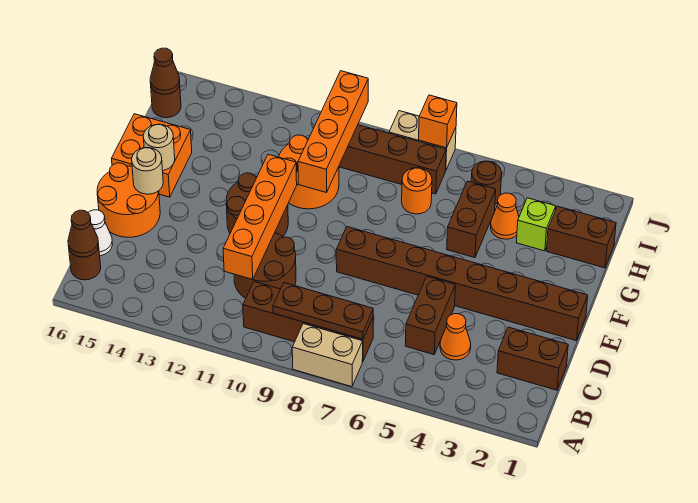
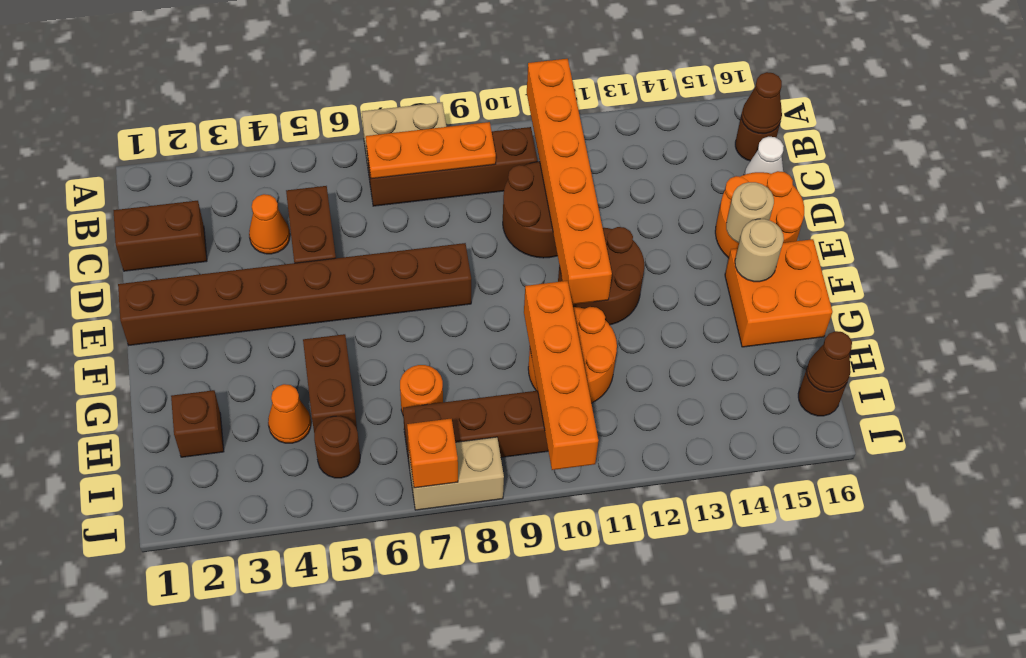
brown 1x3 plate [273,283,373,339] -> orange 1x3 plate [366,122,496,179]
orange 1x4 brick [223,154,297,279] -> orange 1x6 brick [527,59,612,304]
brown 1x2 brick [546,206,616,268] -> brown 1x1 brick [171,390,224,457]
lime 1x1 brick [516,198,556,251] -> none

